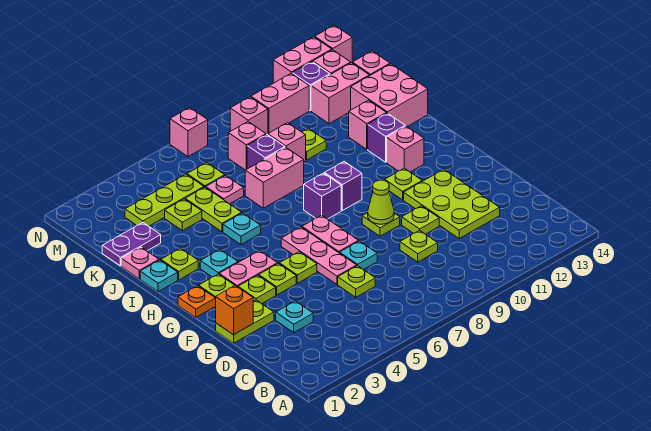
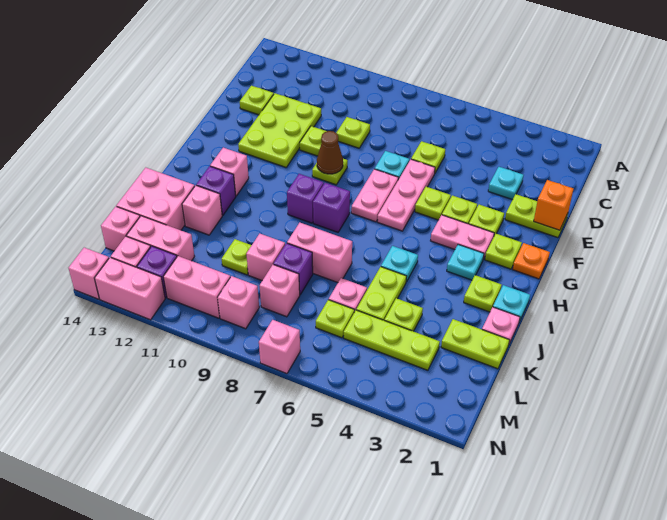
lime 1x1 cone [368,180,394,224] -> brown 1x1 cone [317,131,343,174]
lime 1x1 plate [385,168,422,200] -> lime 1x1 plate moved to [240,86,274,115]
purple 1x2 plate [102,223,161,266] -> lime 1x2 plate [441,319,509,369]

